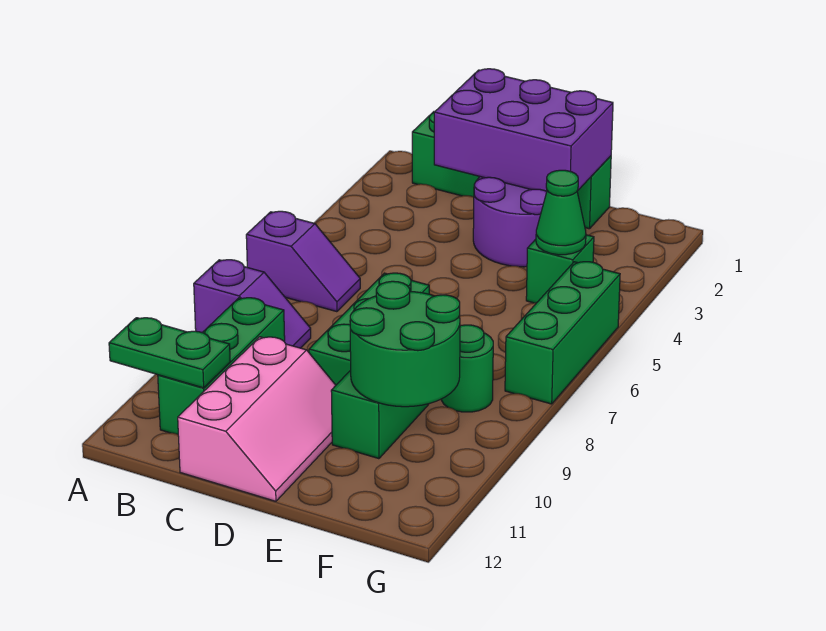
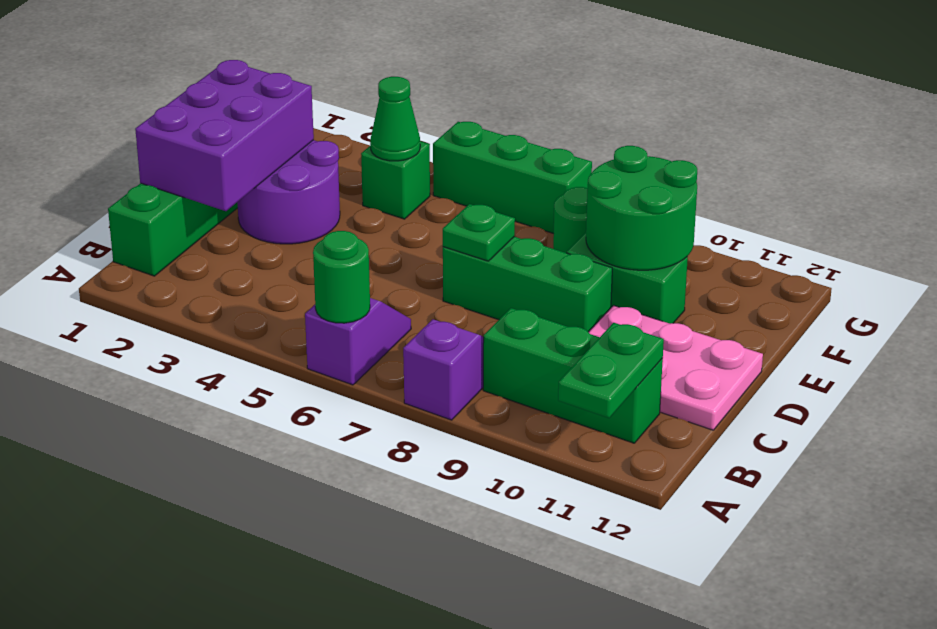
none -> green 1x1 round brick [313,231,370,323]
pink 2x3 slope [178,337,336,501] -> pink 2x3 plate [589,305,763,430]
none -> green 1x1 plate [443,204,515,261]

